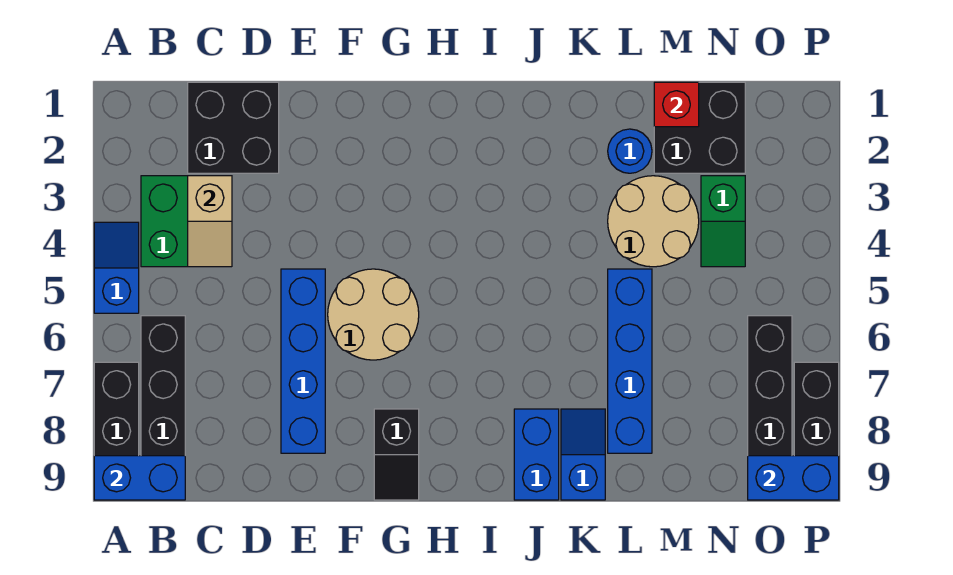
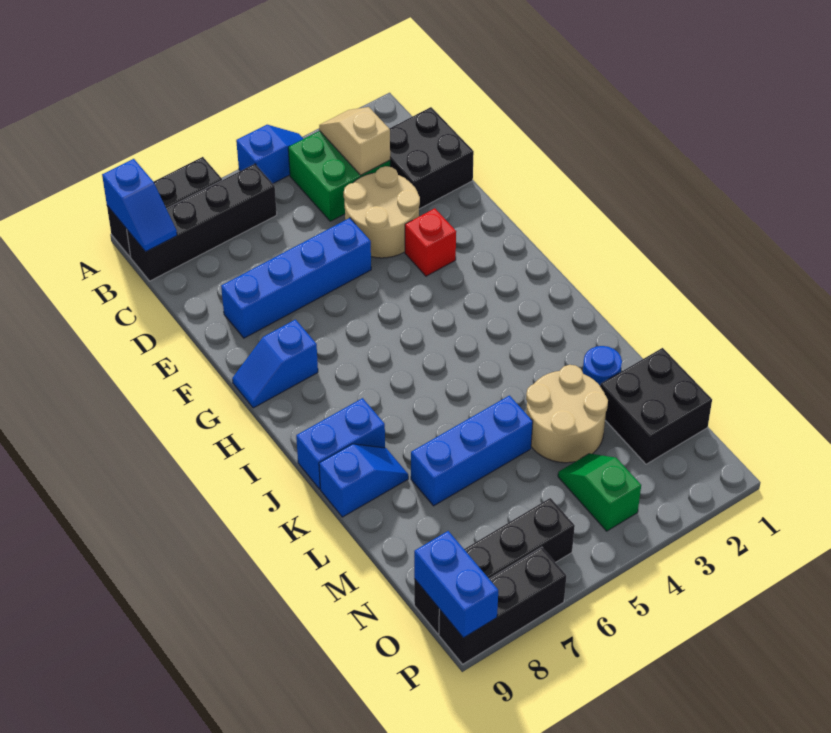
blue 1x2 brick [94,456,185,500] -> blue 1x2 slope [102,159,177,252]
tan 1x2 slope [188,176,232,267] -> tan 1x2 slope turned to [319,107,390,175]
tan 2x2 round brick [328,269,419,360] -> tan 2x2 round brick moved to [344,166,420,258]
black 1x2 slope [374,409,419,500] -> blue 1x2 slope [232,320,318,408]
blue 1x4 brick [608,269,652,453] -> blue 1x3 brick [411,396,533,506]
red 1x1 brick [654,82,699,127] -> red 1x1 brick moved to [405,208,456,276]
green 1x2 slope [701,176,745,267] -> green 1x2 slope turned to [558,454,641,531]

